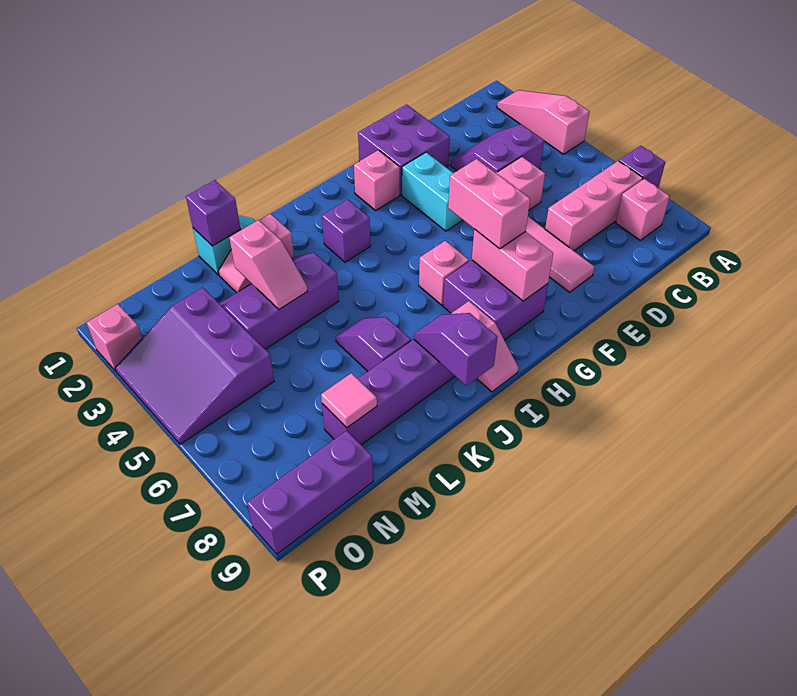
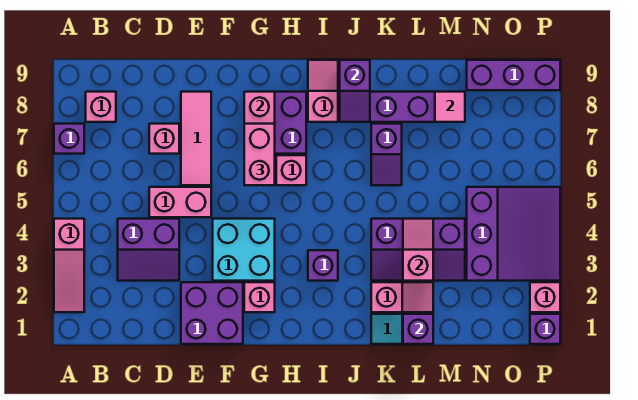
pink 1x3 brick [545,161,643,251] -> pink 1x1 brick [149,124,179,154]
cyan 1x2 brick [402,152,463,231] -> cyan 2x2 brick [213,219,275,281]
none -> purple 1x1 brick [530,314,560,344]

